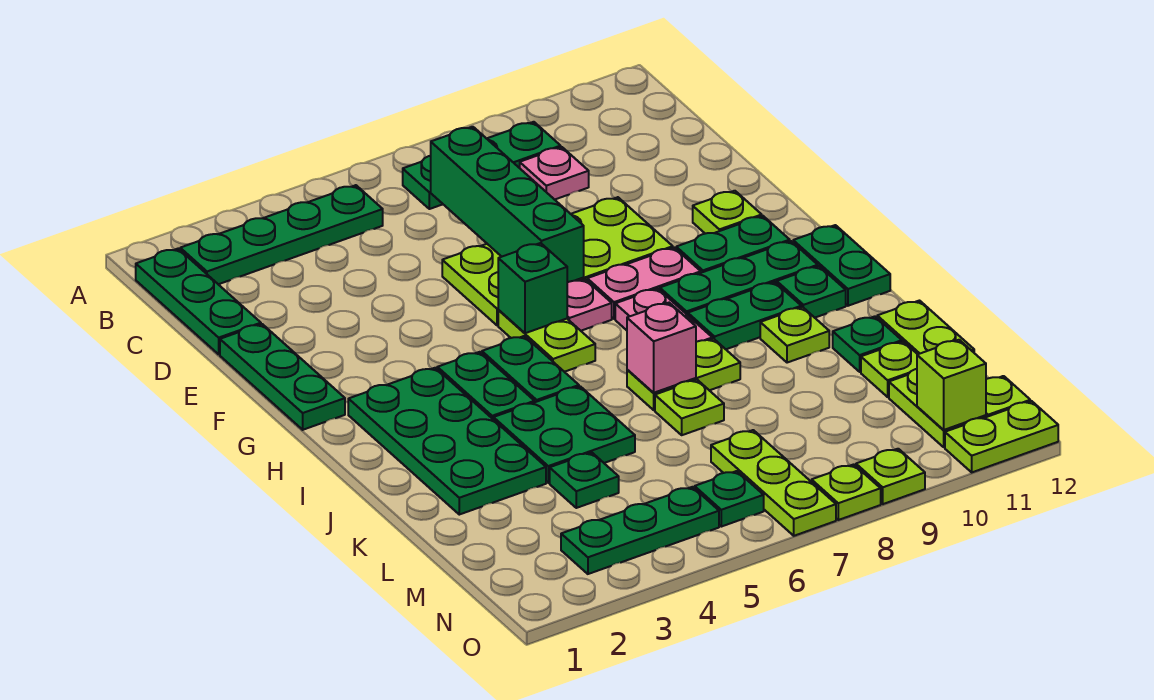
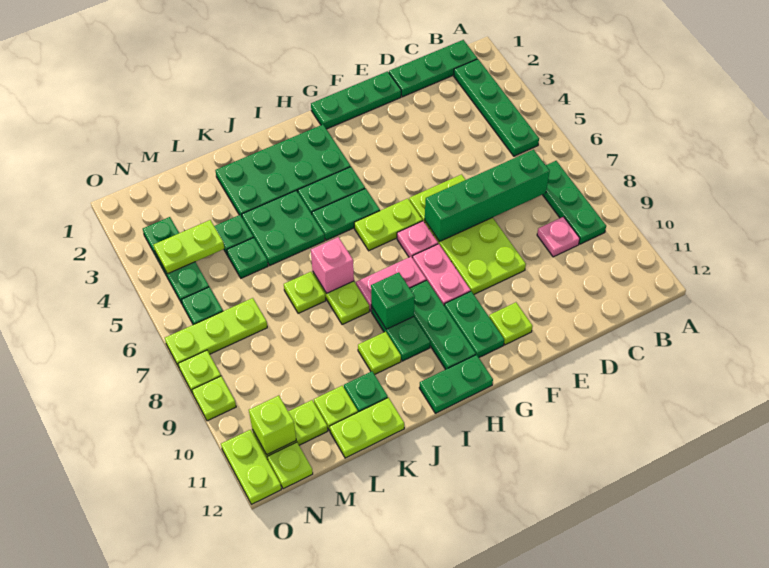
green 1x1 brick [498,243,567,333] -> green 1x1 brick moved to [371,272,415,329]
green 1x1 plate [777,266,846,318] -> green 1x1 plate moved to [227,238,268,278]
none -> lime 1x2 plate [154,220,224,274]

